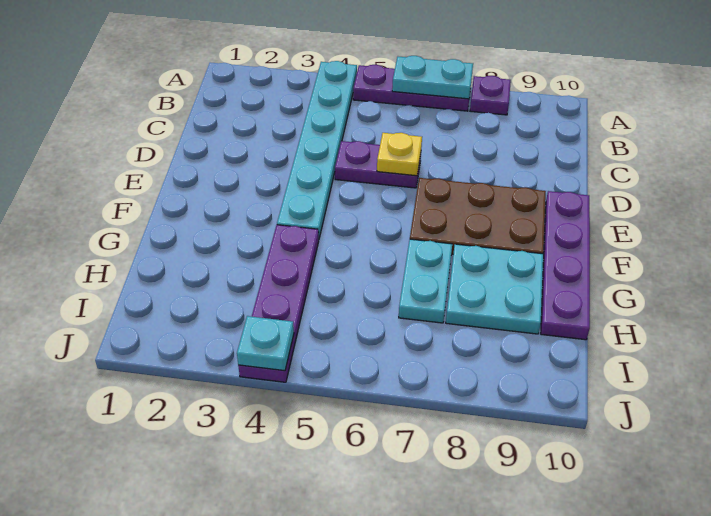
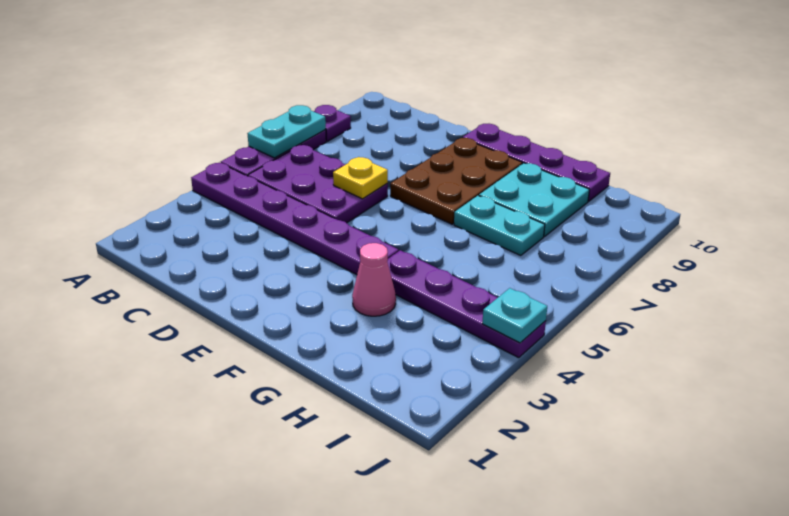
cyan 1x6 plate [277,61,357,238] -> purple 1x6 plate [191,163,399,275]
purple 1x2 plate [335,141,421,188] -> purple 2x3 plate [248,145,388,223]
none -> pink 1x1 cone [352,243,396,316]

